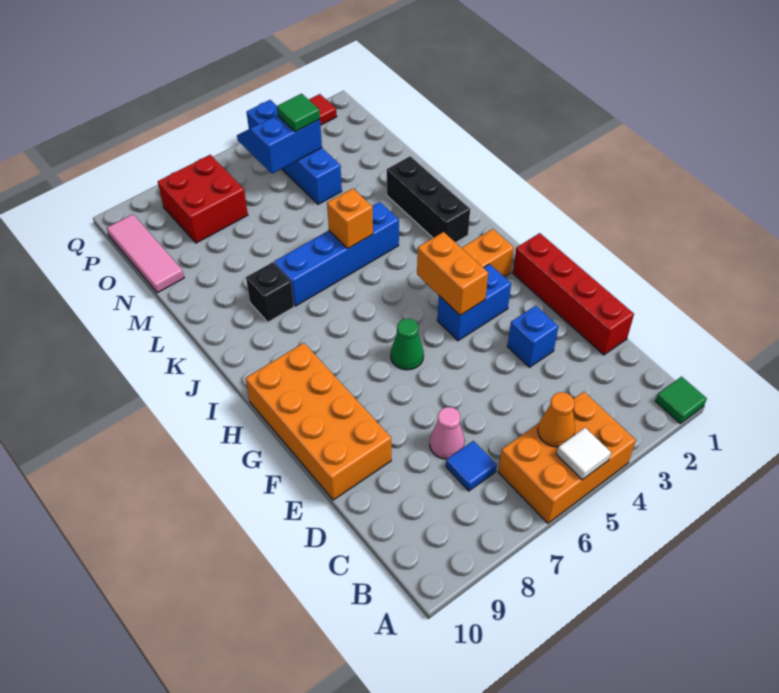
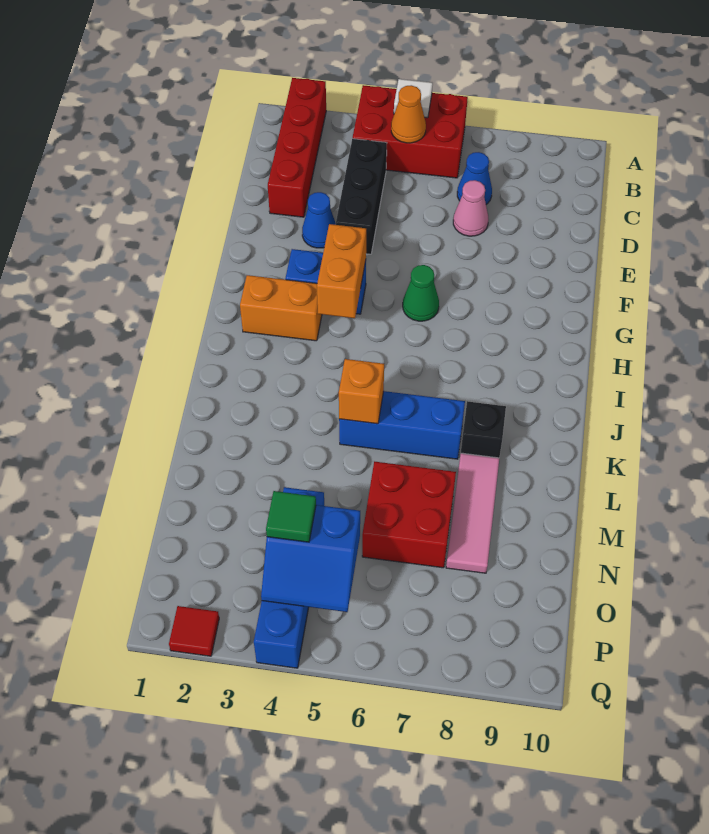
green 1x1 tile [655,377,707,424] -> none
orange 2x3 brick [498,392,636,523] -> red 2x3 brick [353,85,468,178]
blue 1x1 tile [446,441,497,491] -> blue 1x1 cone [457,152,492,204]
red 1x4 brick [513,233,634,355] -> red 1x4 brick moved to [268,78,326,217]
blue 1x1 brick [507,306,559,367] -> blue 1x1 cone [302,192,336,248]
orange 2x4 brick [246,343,391,500] -> none
black 1x3 brick [387,156,470,243] -> black 1x3 brick moved to [336,139,387,254]
blue 1x4 brick [274,202,399,306] -> blue 1x3 brick [339,391,465,459]
pink 1x3 tile [107,214,184,293] -> pink 1x3 tile moved to [446,453,499,573]
red 2x2 brick [158,155,248,243] -> red 2x2 brick moved to [362,461,456,568]

